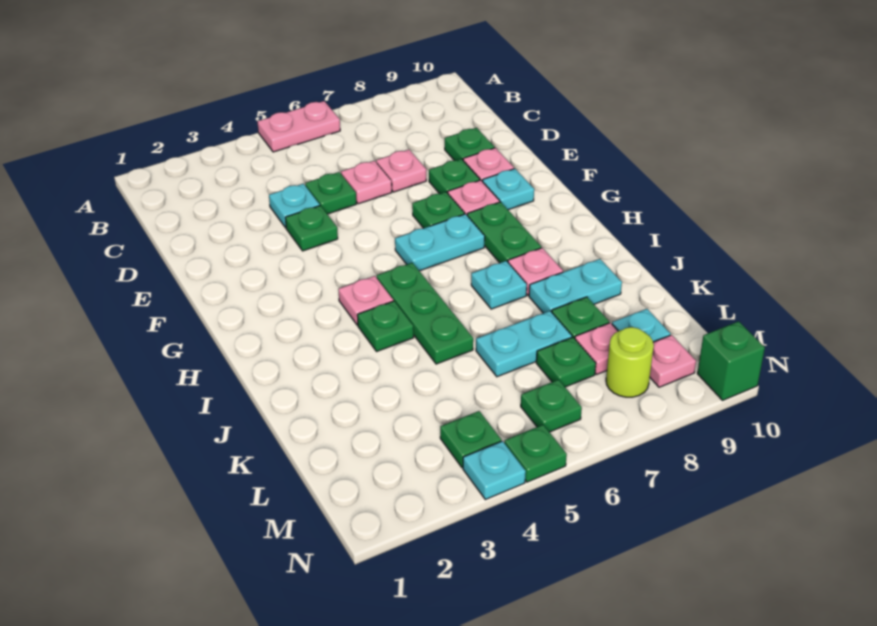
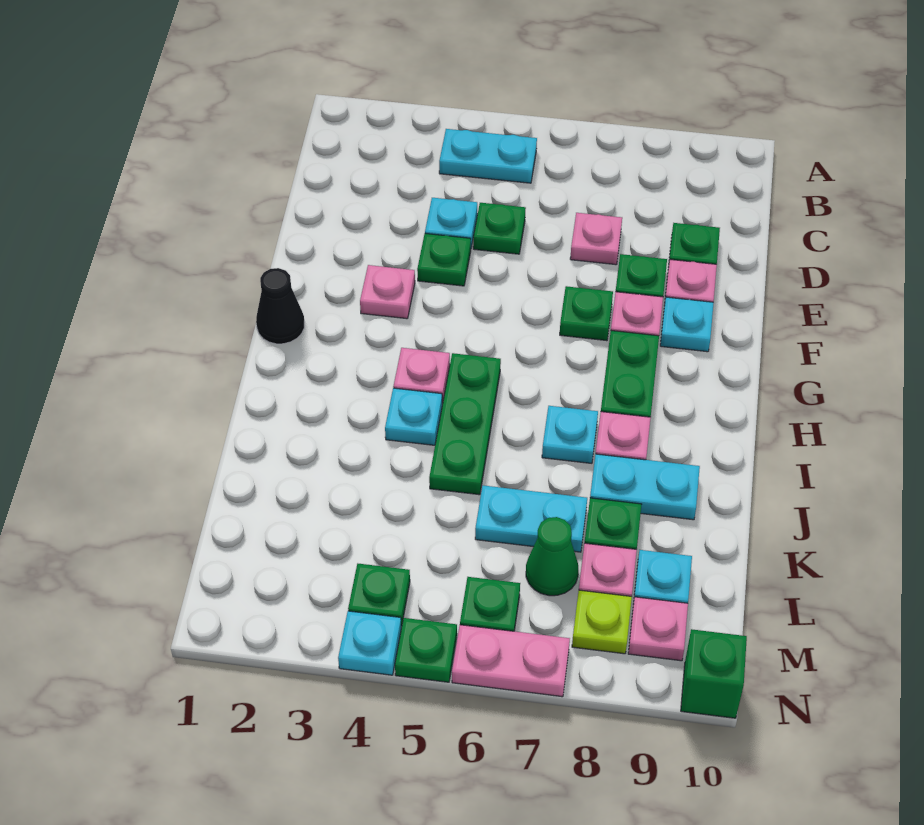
pink 1x2 plate [257,101,340,152] -> pink 1x2 plate moved to [452,625,570,697]
pink 1x1 plate [341,161,392,204] -> pink 1x1 plate moved to [360,265,415,319]
none -> black 1x1 cone [256,268,304,344]
cyan 1x2 plate [395,214,485,271] -> cyan 1x2 plate moved to [439,129,537,183]
green 1x1 plate [357,301,414,352] -> cyan 1x1 plate [385,388,442,445]
green 1x1 plate [536,337,596,387] -> green 1x1 cone [526,517,578,596]
lime 1x1 round brick [606,327,654,397] -> lime 1x1 plate [572,590,632,654]

